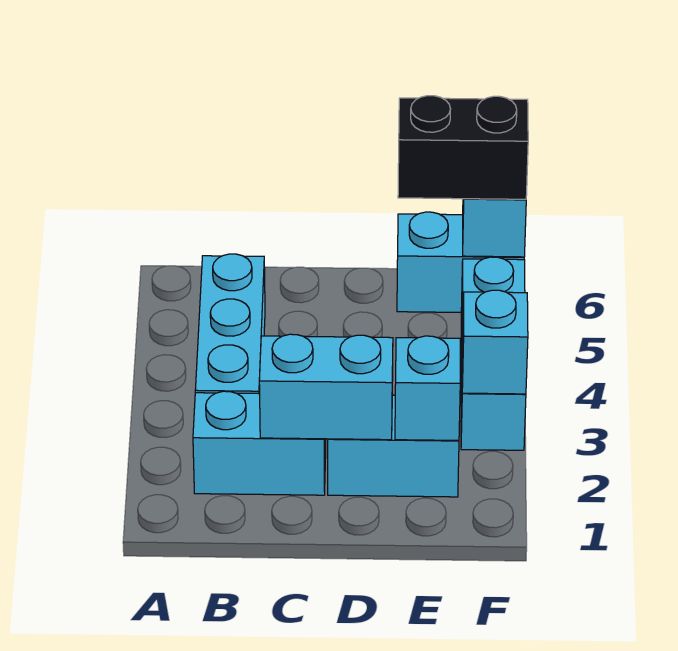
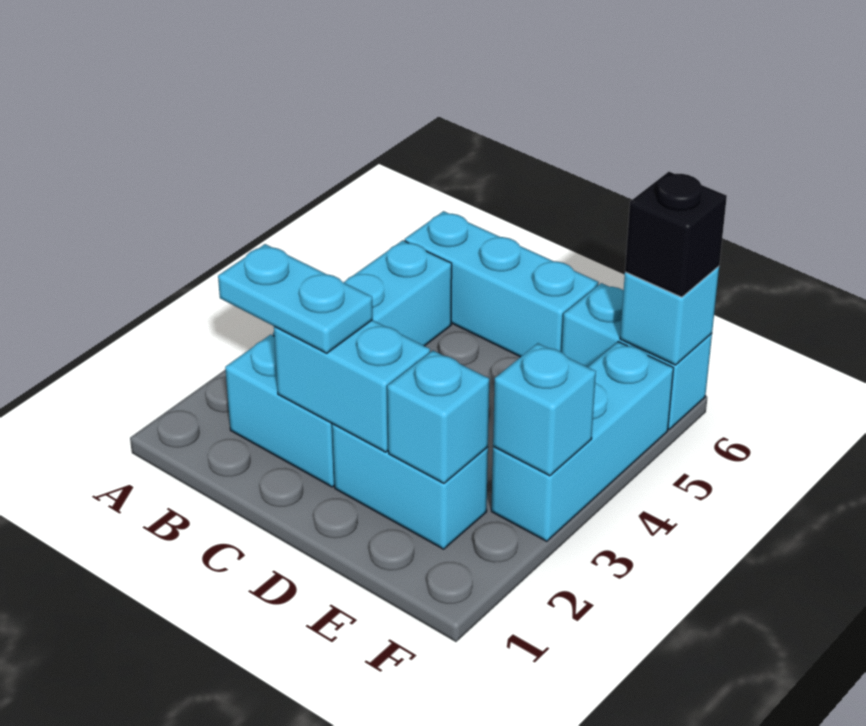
none -> cyan 1x2 plate [218,244,373,353]
none -> cyan 1x3 brick [405,211,599,357]
black 1x2 brick [398,96,528,199] -> black 1x1 brick [625,172,727,297]

